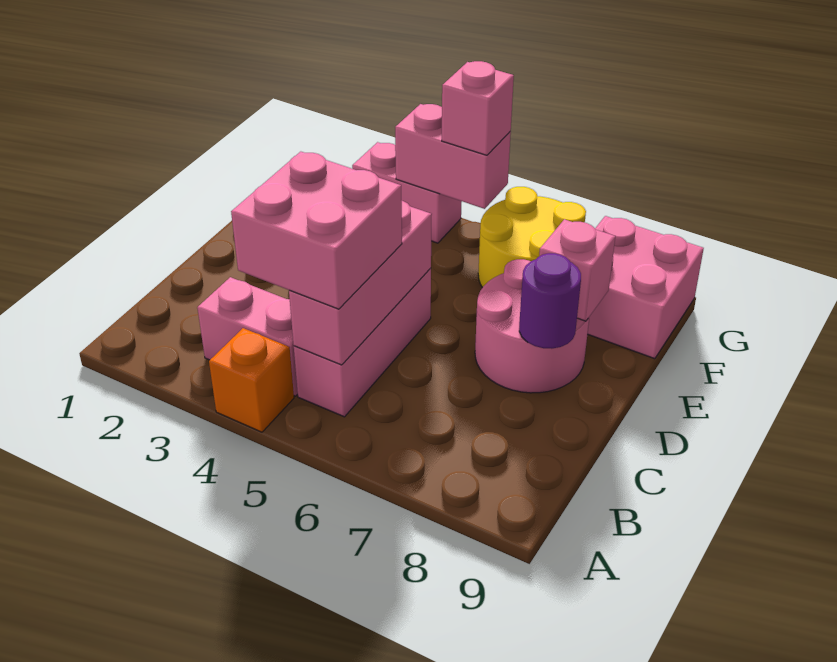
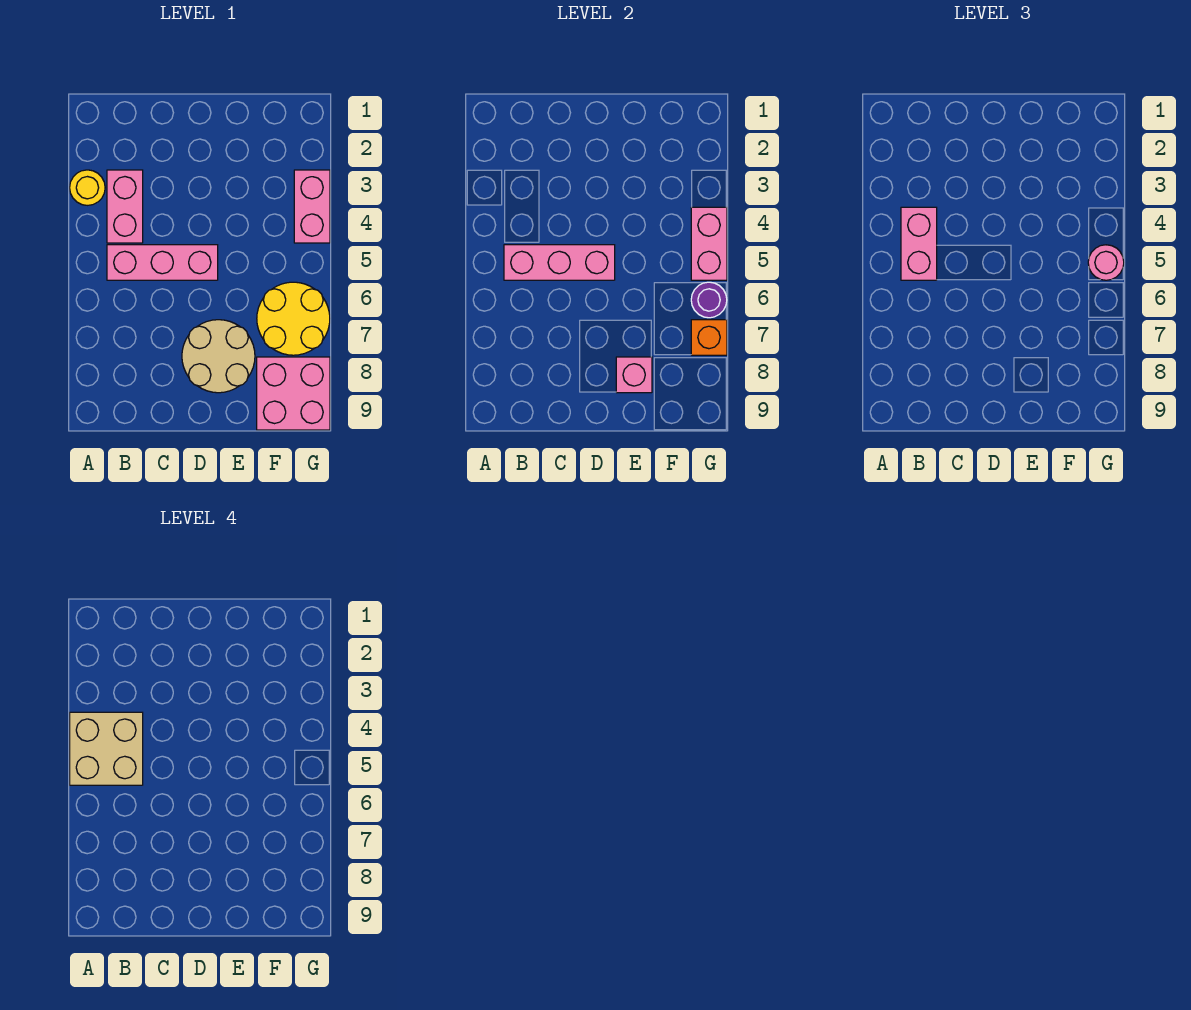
none -> yellow 1x1 round brick [70,170,105,205]
orange 1x1 brick [209,328,294,432] -> orange 1x1 brick moved to [691,320,727,355]
none -> tan 2x2 brick [70,712,143,785]
pink 2x2 brick [231,152,402,309] -> pink 1x2 brick [901,207,937,280]
pink 2x2 round brick [475,259,589,393] -> tan 2x2 round brick [182,320,255,393]
purple 1x1 round brick [519,253,581,349] -> purple 1x1 round brick moved to [691,282,727,318]
pink 1x1 brick [442,61,514,155] -> pink 1x1 round brick [1088,245,1124,280]

